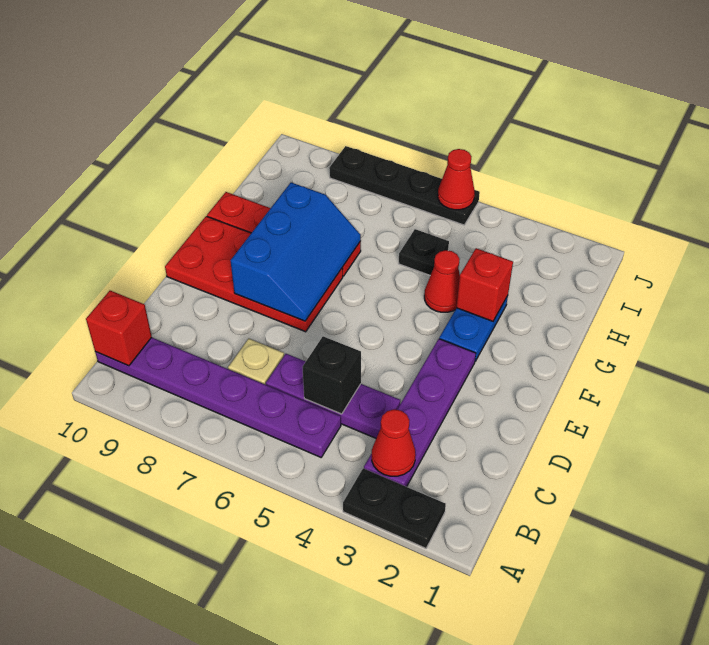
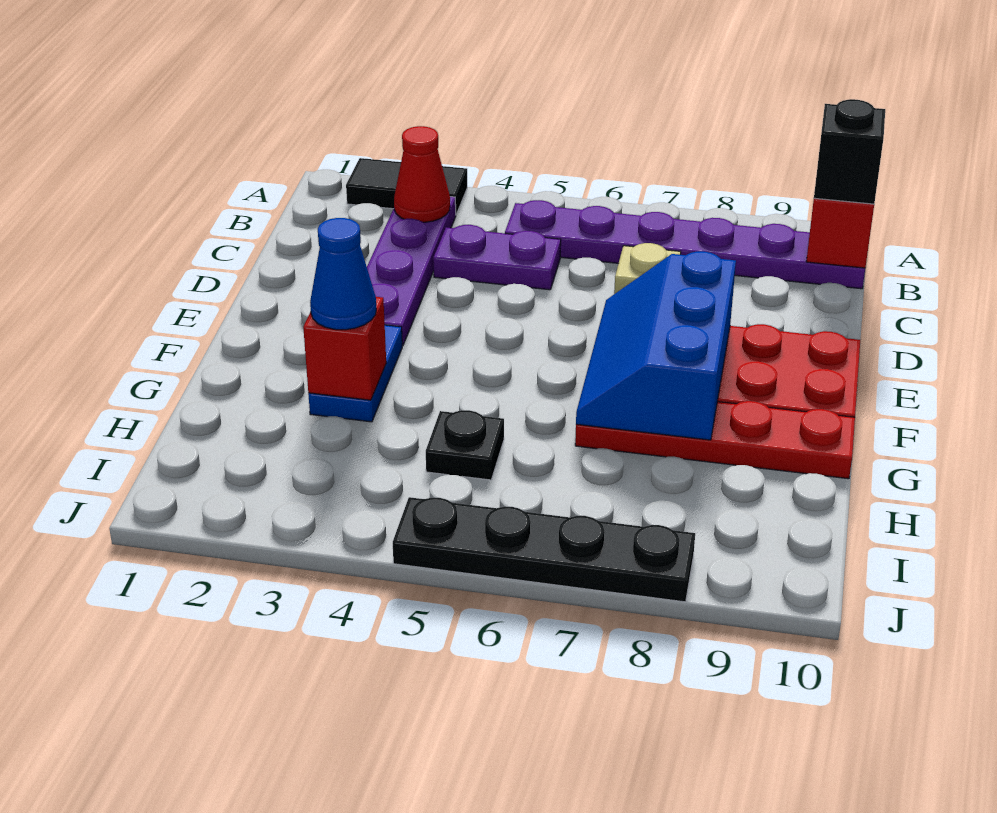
black 1x2 plate [343,468,446,548] -> black 1x2 tile [346,158,467,214]
purple 1x3 plate [266,354,400,438] -> purple 1x2 plate [433,225,561,290]
black 1x1 brick [302,336,361,414] -> black 1x1 brick moved to [814,99,885,204]
none -> blue 1x1 cone [310,218,376,330]
red 1x1 cone [424,250,460,312] -> none
red 1x1 cone [438,149,475,210] -> none

